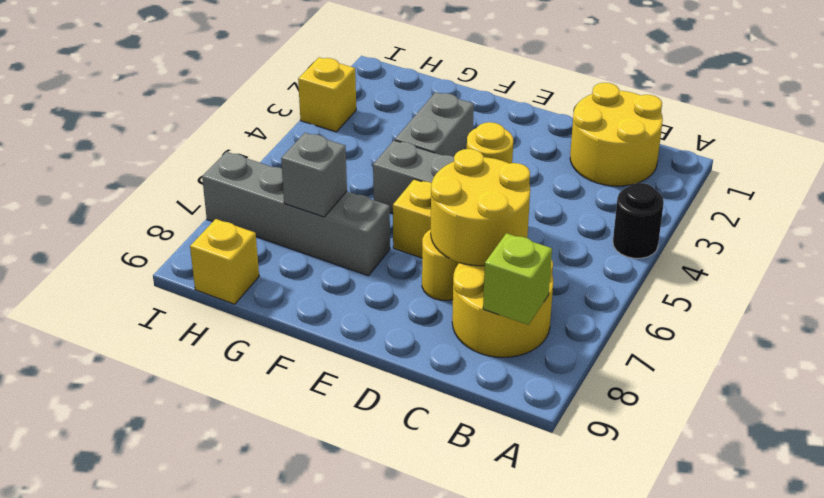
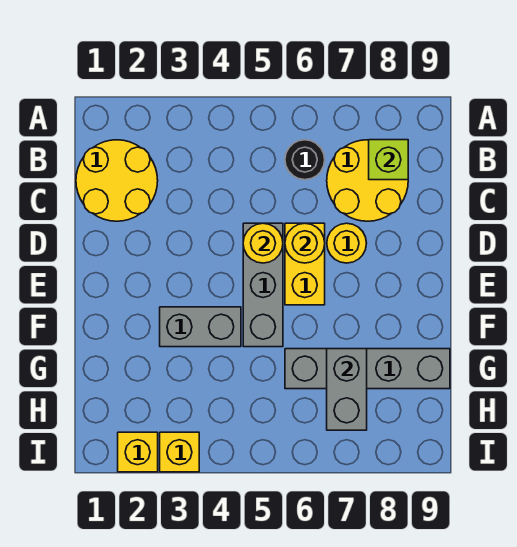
black 1x1 round brick [613,183,664,258] -> black 1x1 round brick moved to [285,140,325,180]
yellow 2x2 round brick [431,149,530,266] -> yellow 1x1 round brick [285,223,325,263]
grey 1x4 brick [202,152,390,276] -> grey 1x4 brick turned to [285,349,450,389]
grey 1x1 brick [281,133,347,217] -> grey 1x2 brick [327,349,367,430]
yellow 1x1 brick [190,219,259,304] -> yellow 1x1 brick moved to [118,432,158,472]

